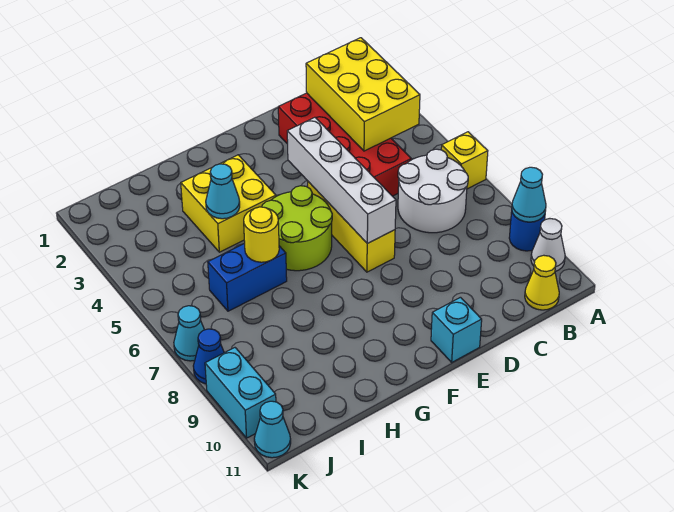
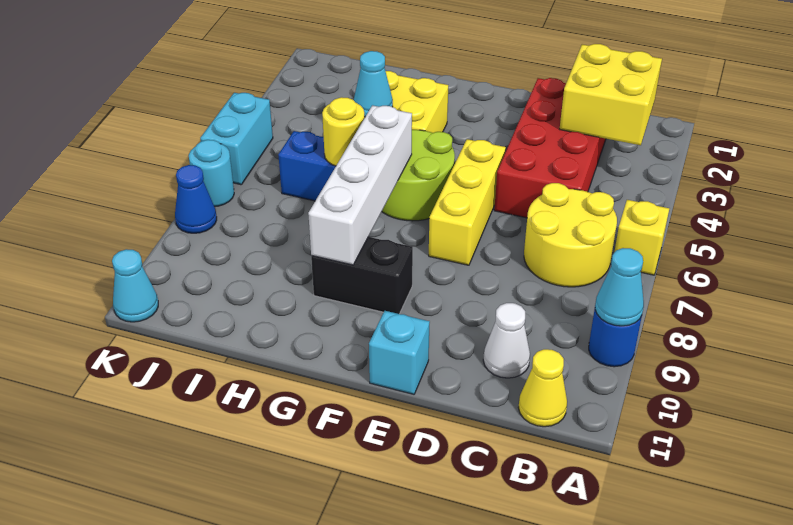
white 1x1 cone [531,219,565,271] -> white 1x1 cone moved to [483,303,530,378]
yellow 2x3 brick [306,38,420,151] -> yellow 2x2 brick [560,44,662,145]
white 2x2 round brick [398,149,468,233] -> yellow 2x2 round brick [524,183,617,287]
white 1x4 brick [287,117,396,244] -> white 1x4 brick moved to [308,105,412,265]
none -> black 1x2 brick [311,237,413,314]
cyan 1x1 cone [174,306,204,361] -> cyan 1x1 round brick [189,140,234,207]
cyan 1x2 brick [205,348,276,438] -> cyan 1x2 brick moved to [200,93,273,185]

